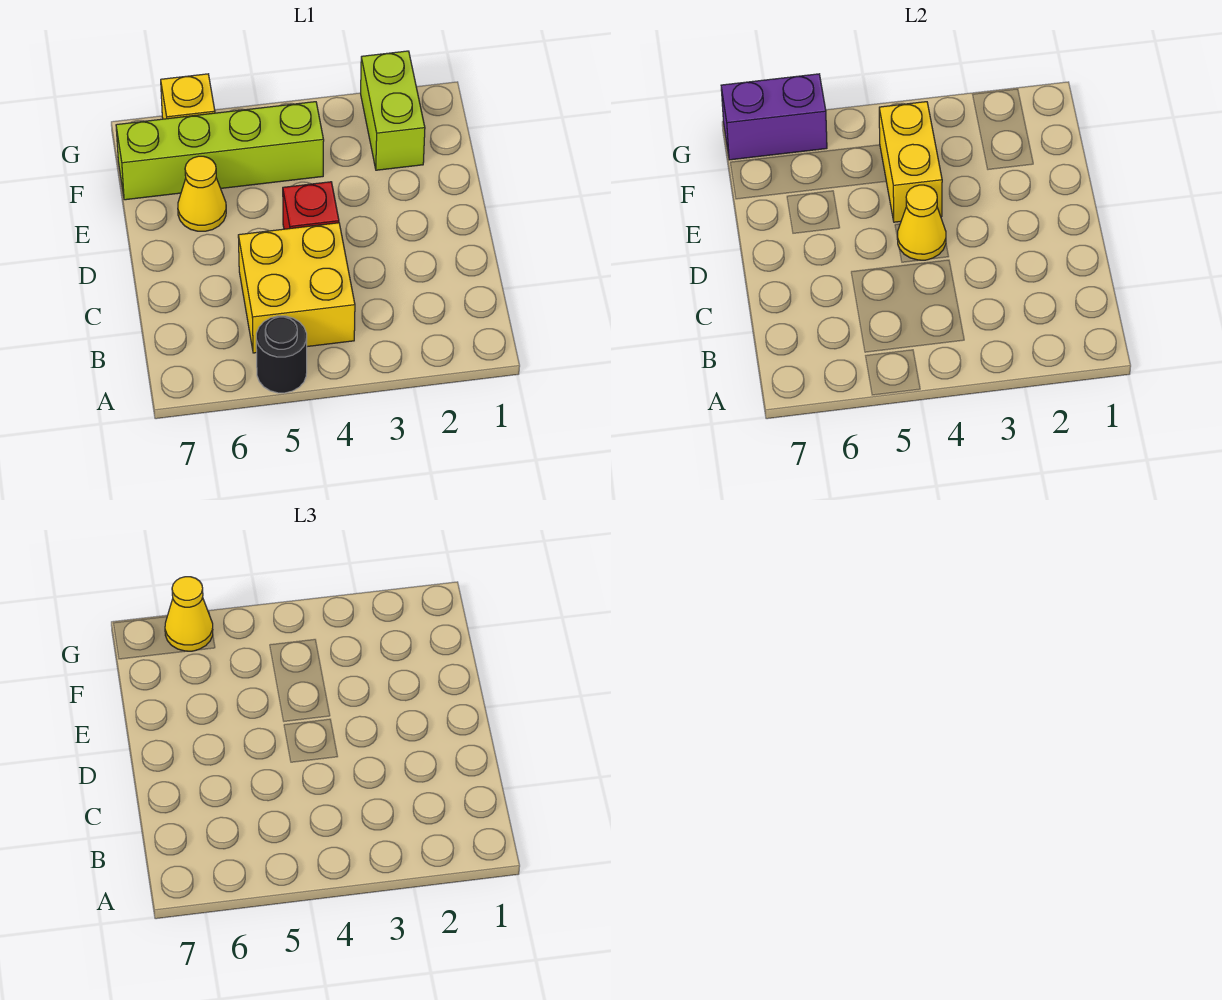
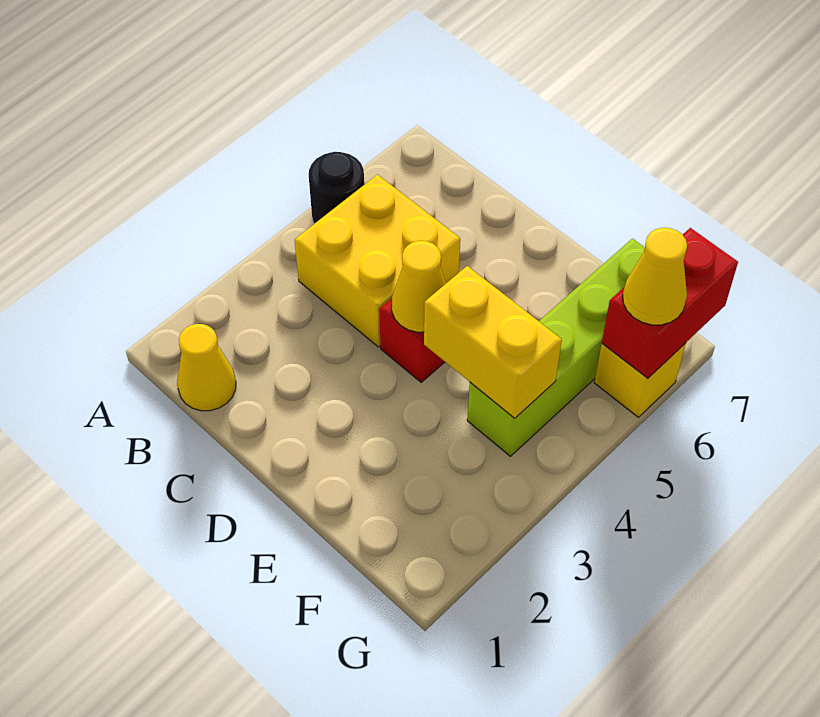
yellow 1x1 cone [178,156,226,231] -> yellow 1x1 cone moved to [177,324,236,411]
lime 1x2 brick [361,51,425,170] -> none
purple 1x2 brick [721,74,827,160] -> red 1x2 brick [602,228,738,378]

